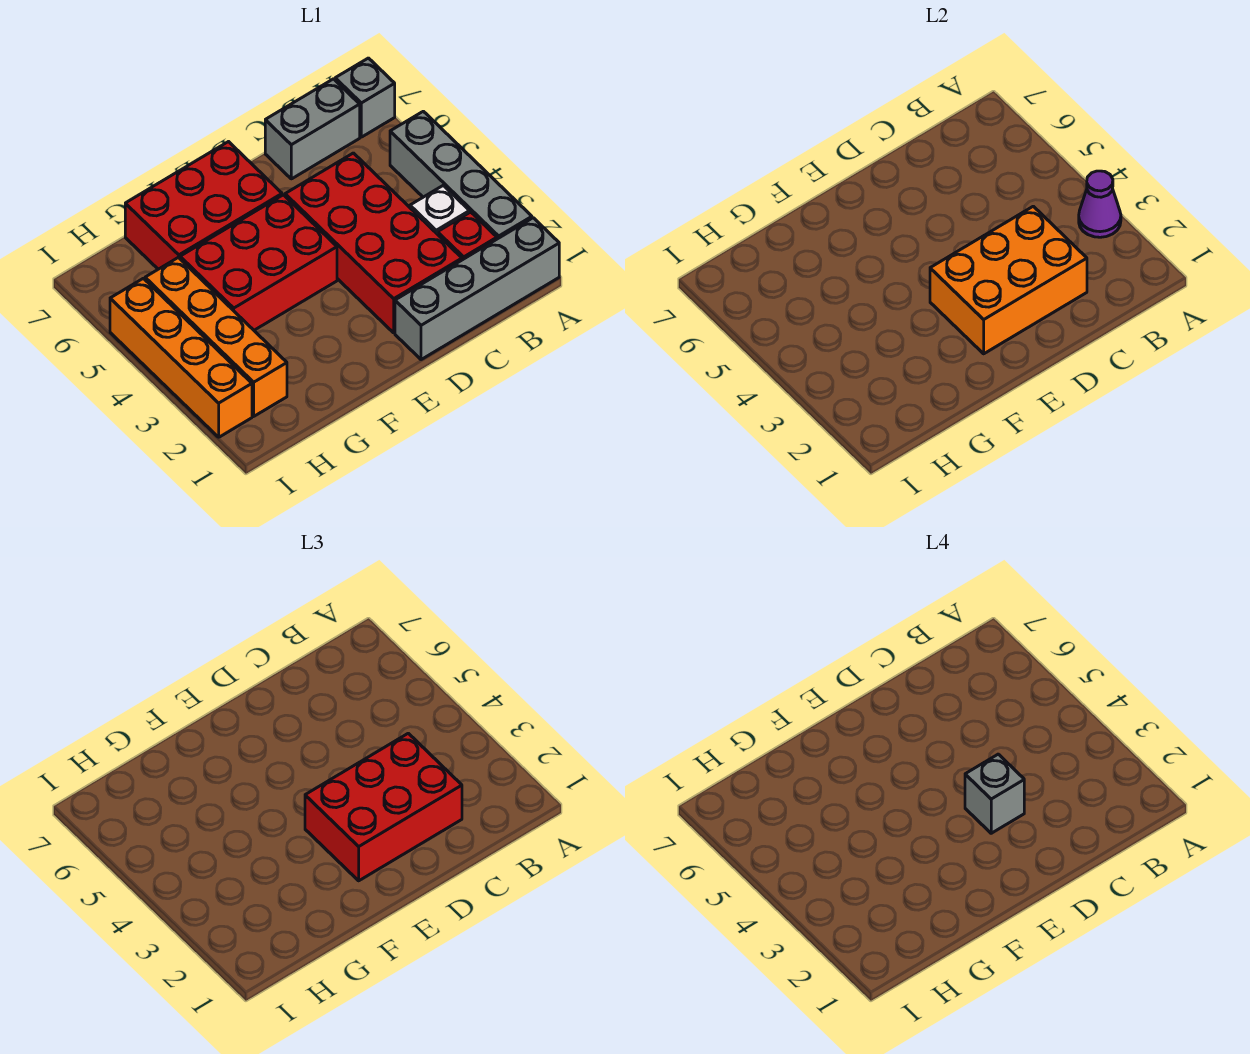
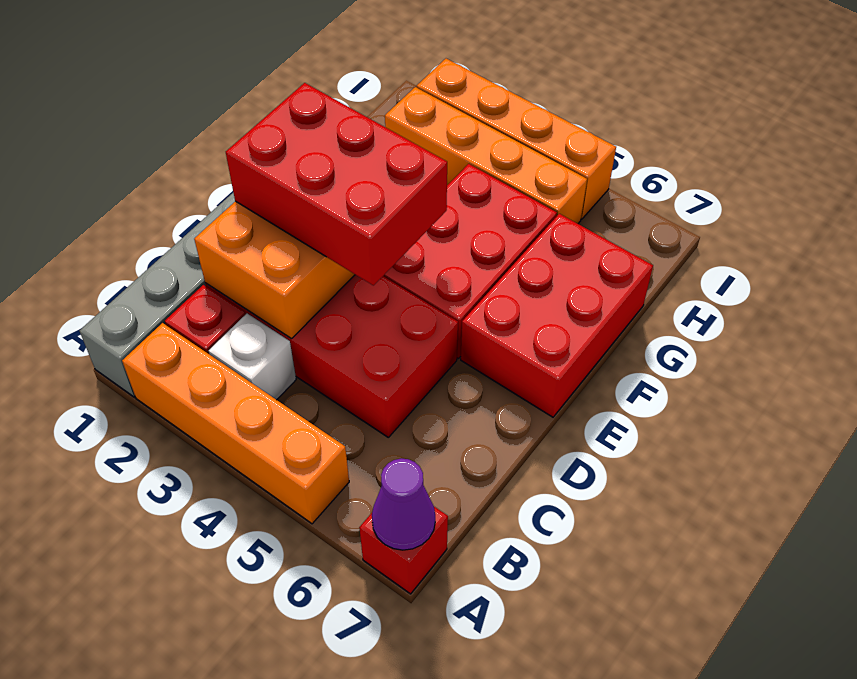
grey 1x4 brick [390,111,532,239] -> orange 1x4 brick [122,323,349,524]
purple 1x1 cone [1079,171,1121,237] -> purple 1x1 cone moved to [372,458,435,550]
grey 1x1 brick [335,58,395,137] -> red 1x1 brick [359,507,448,594]
grey 1x2 brick [265,79,360,179] -> none
red 2x3 brick [305,733,462,881] -> red 2x3 brick turned to [226,83,447,286]
grey 1x1 brick [965,754,1024,833] -> none

